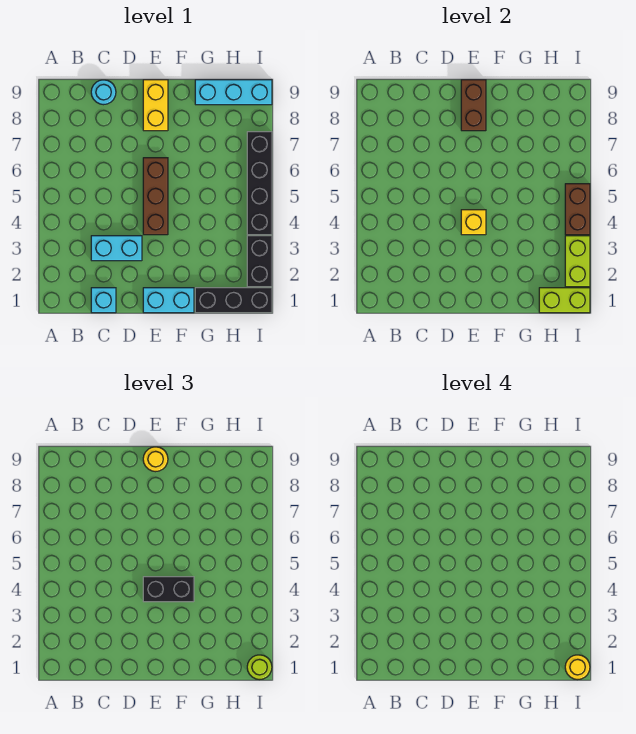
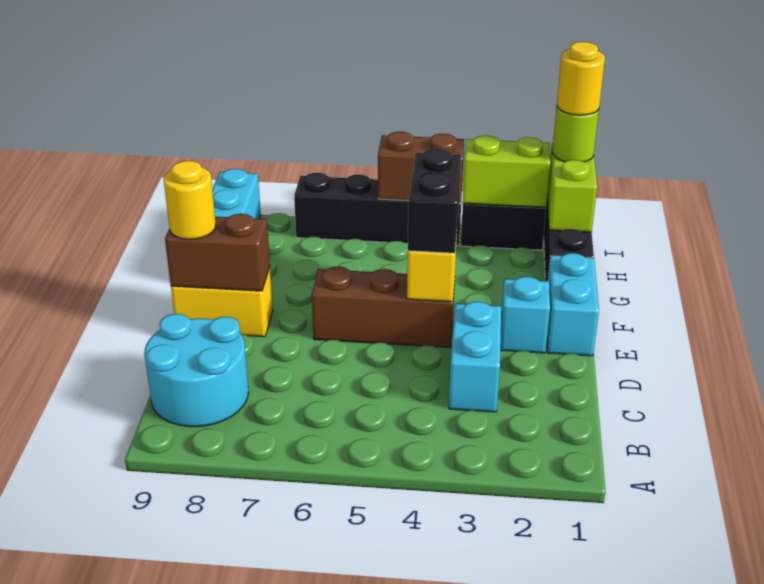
cyan 1x1 brick [91,288,116,313] -> cyan 1x1 brick moved to [500,277,550,353]
cyan 1x1 round brick [91,80,116,105] -> cyan 2x2 round brick [144,314,249,427]

